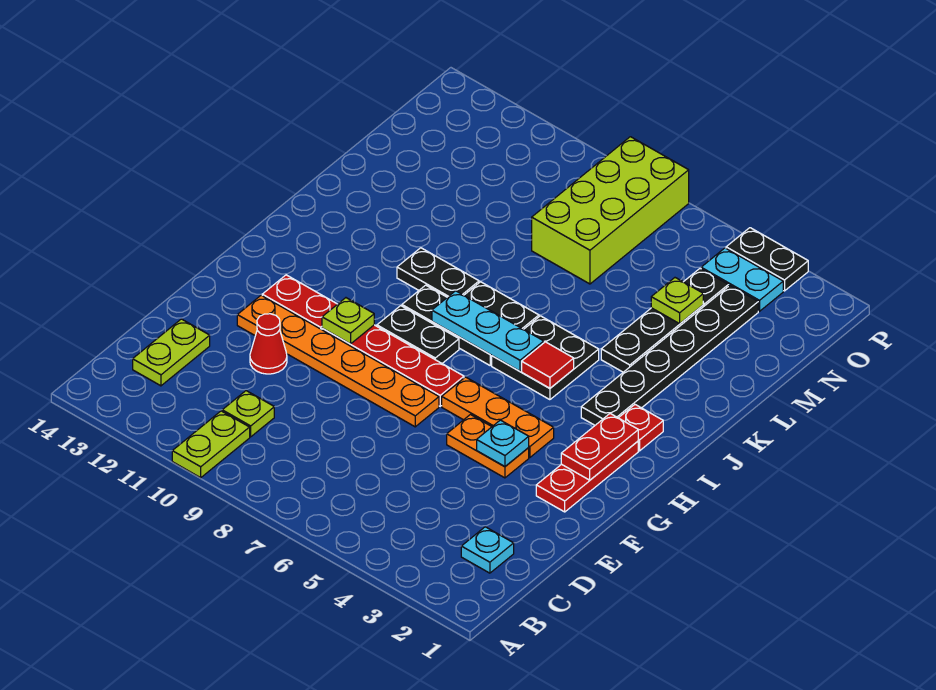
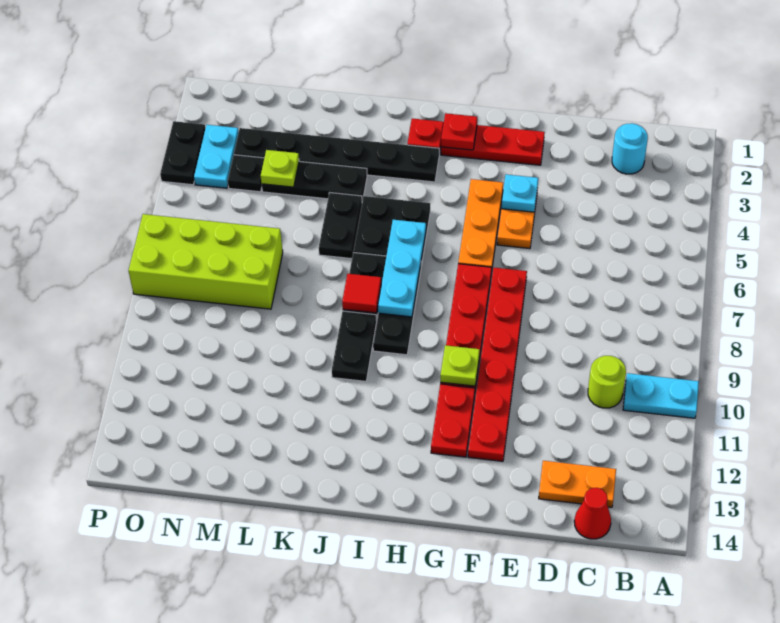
lime 1x2 plate [172,411,250,478] -> cyan 1x2 plate [623,373,699,418]
cyan 1x1 plate [461,527,514,573] -> cyan 1x1 round brick [612,124,648,174]
lime 1x1 plate [222,391,274,437] -> lime 1x1 round brick [588,356,626,408]
lime 1x2 plate [133,319,210,386] -> orange 1x2 plate [539,461,616,507]
red 1x1 cone [250,314,287,374] -> red 1x1 cone moved to [574,488,611,539]
orange 1x6 plate [237,295,439,427] -> red 1x6 plate [468,268,527,461]
red 1x2 plate [561,414,638,480] -> red 1x1 plate [441,113,477,150]
black 1x2 plate [377,306,459,363] -> black 1x2 plate moved to [319,193,362,259]
red 1x1 tile [522,342,574,388] -> red 1x1 tile moved to [342,274,381,313]

